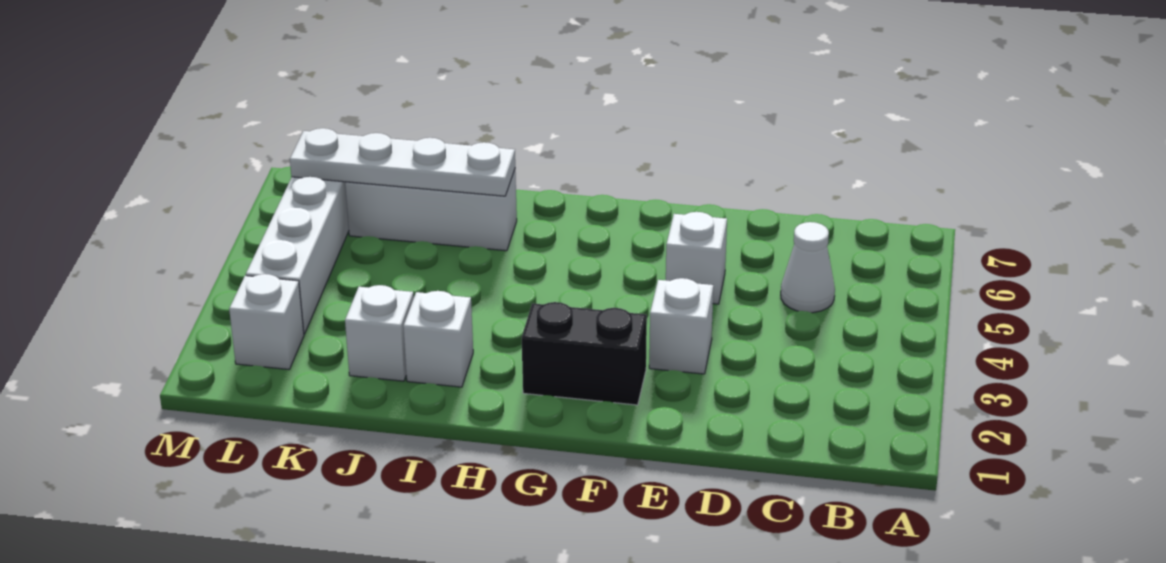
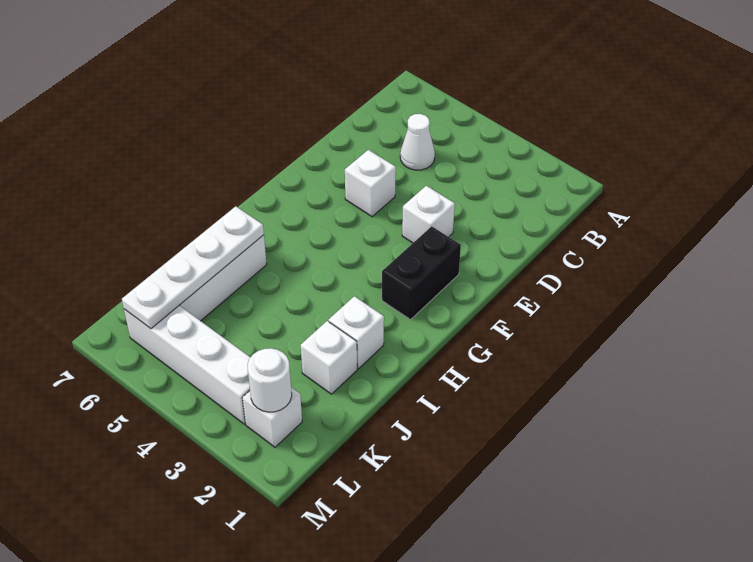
none -> white 1x1 round brick [248,348,292,412]

